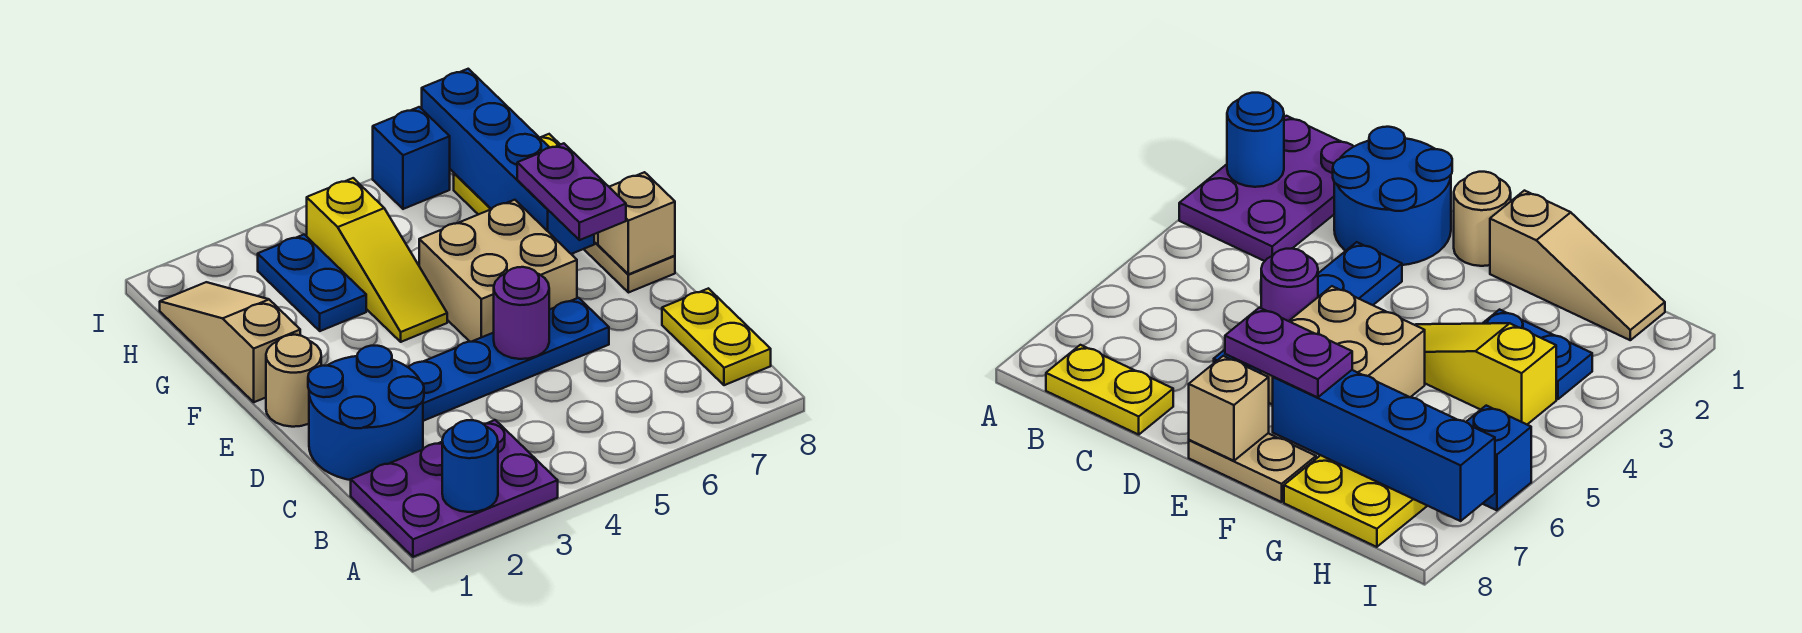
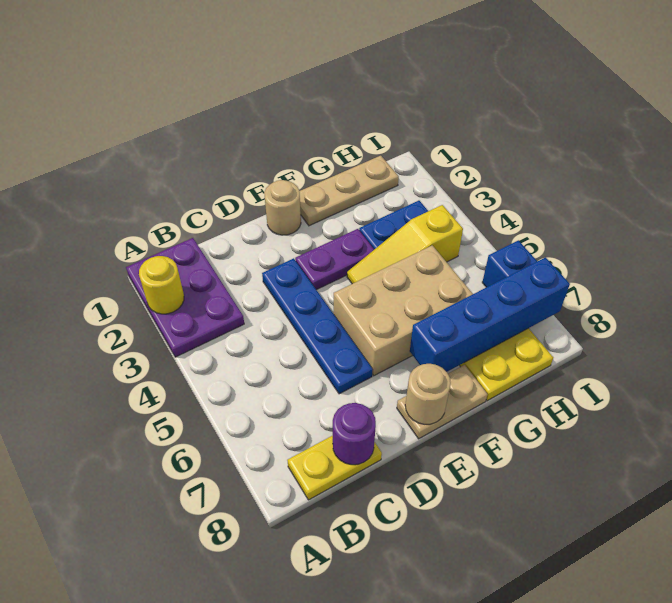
blue 1x1 round brick [442,420,498,512] -> yellow 1x1 round brick [139,256,184,314]
blue 2x2 round brick [308,346,424,480] -> none
purple 1x1 round brick [494,267,549,359] -> purple 1x1 round brick moved to [333,403,376,465]
tan 2x2 brick [419,200,577,342] -> tan 2x3 brick [334,245,473,376]
purple 1x2 plate [517,143,626,240] -> purple 1x2 plate moved to [295,229,374,290]
tan 1x1 brick [598,172,675,274] -> tan 1x1 round brick [405,364,451,424]
tan 1x3 slope [160,282,300,402] -> tan 1x3 plate [299,156,399,226]

